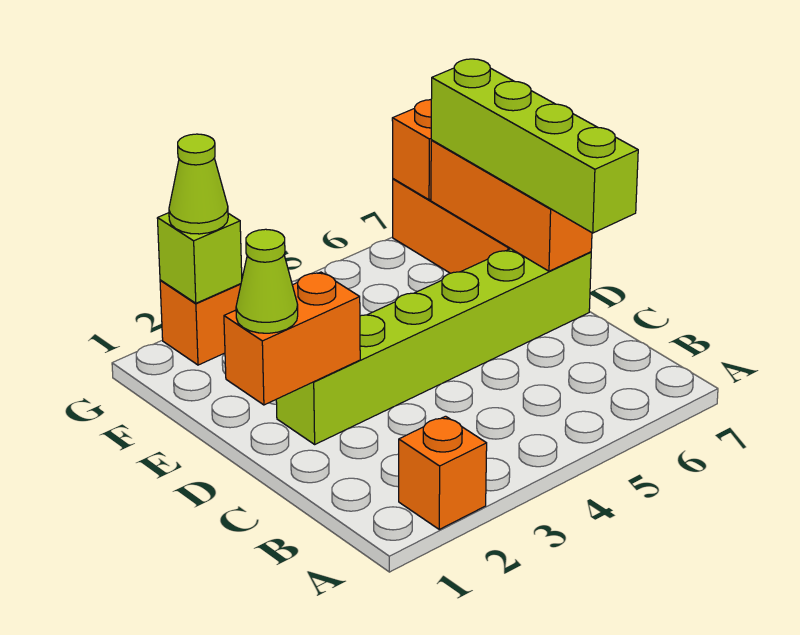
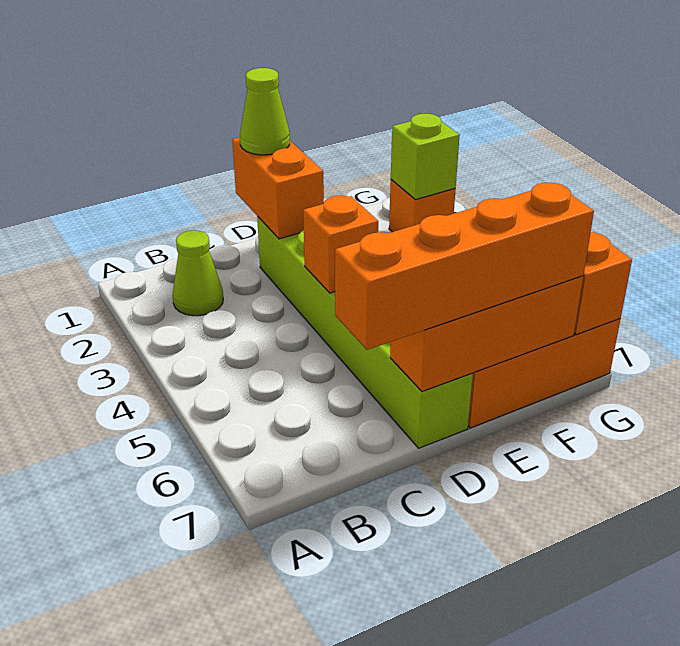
orange 1x1 brick [399,416,487,529] -> orange 1x1 brick moved to [303,196,378,293]
lime 1x4 brick [431,59,638,233] -> orange 1x4 brick [335,183,594,350]
lime 1x1 cone [169,134,228,234] -> lime 1x1 cone moved to [173,230,223,316]

